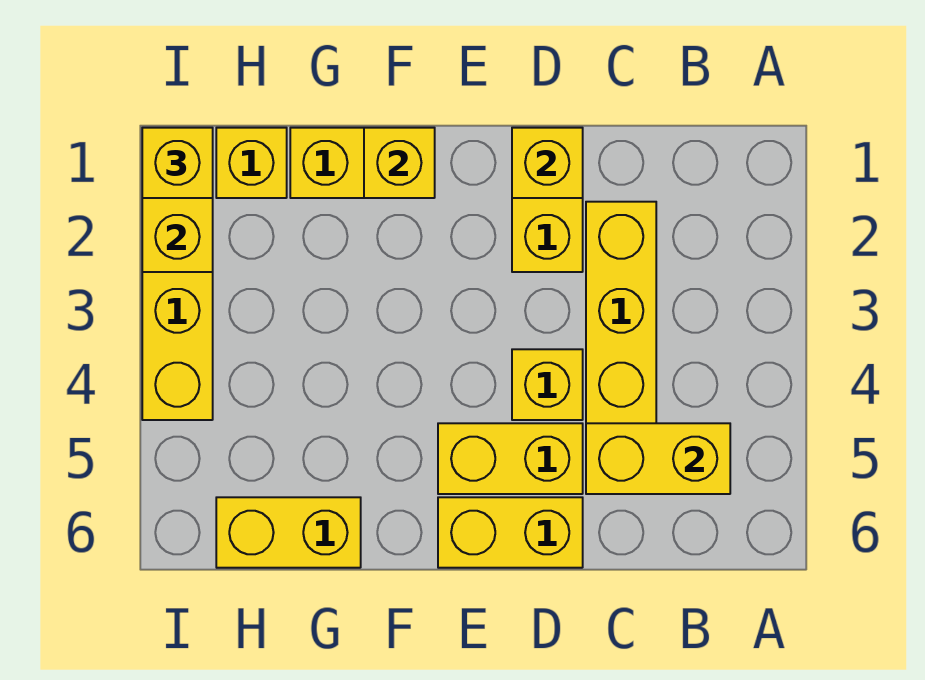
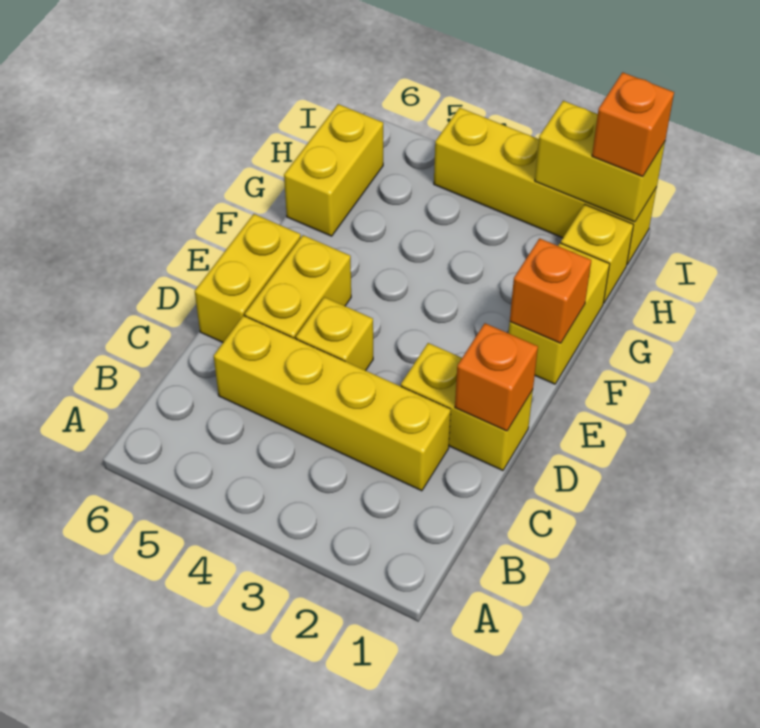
yellow 1x2 brick [586,423,730,494] -> none
yellow 1x1 brick [512,128,583,198] -> orange 1x1 brick [455,323,538,431]
yellow 1x1 brick [364,128,435,198] -> orange 1x1 brick [510,238,591,343]
yellow 1x1 brick [142,128,213,198] -> orange 1x1 brick [592,72,674,177]

